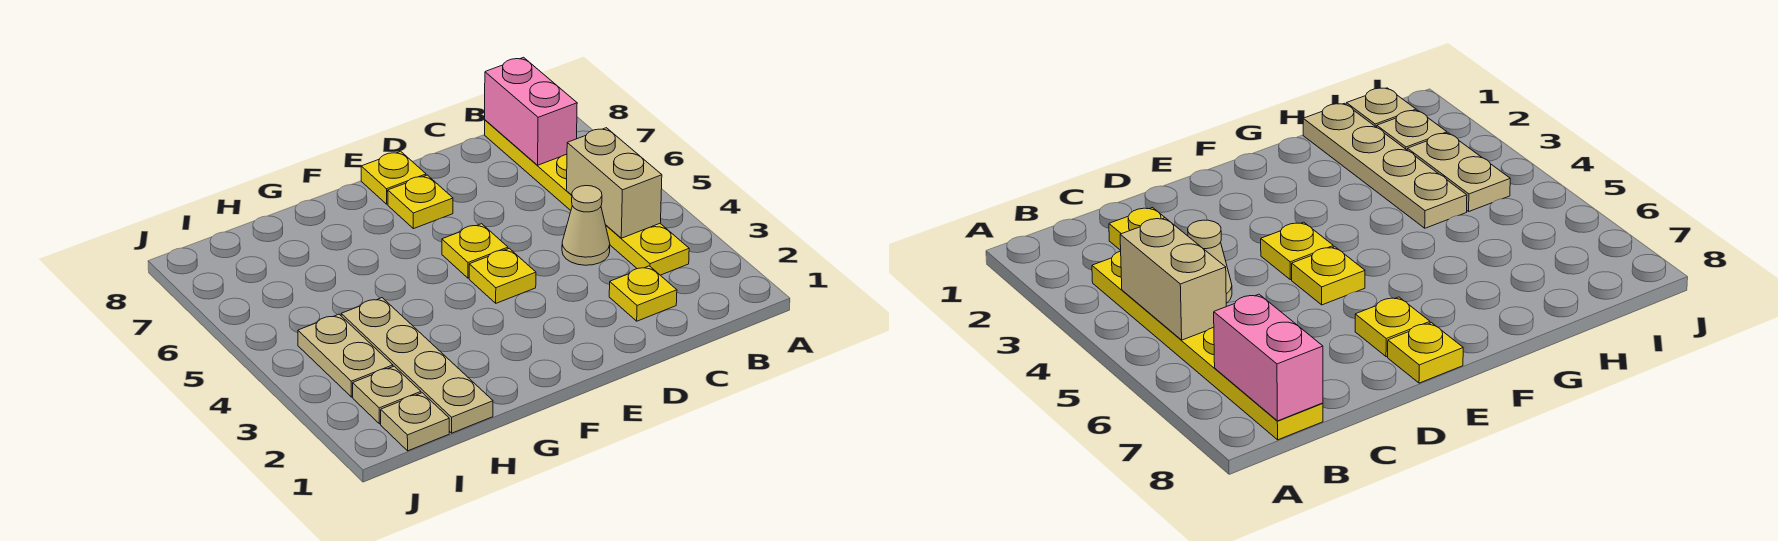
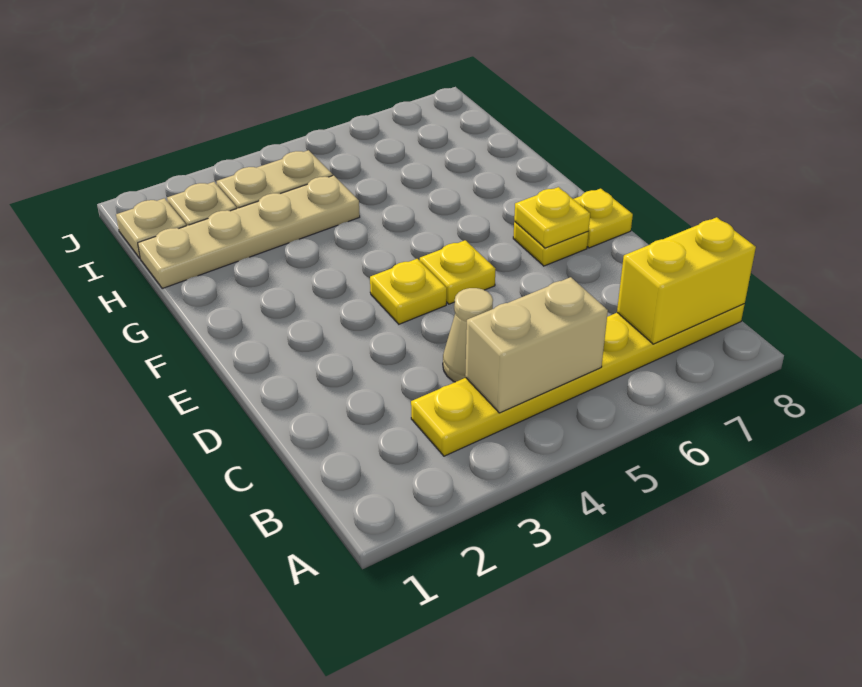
pink 1x2 brick [485,57,577,165] -> yellow 1x2 brick [617,217,756,344]
yellow 1x1 plate [609,266,677,321] -> yellow 1x1 plate moved to [514,187,590,248]

